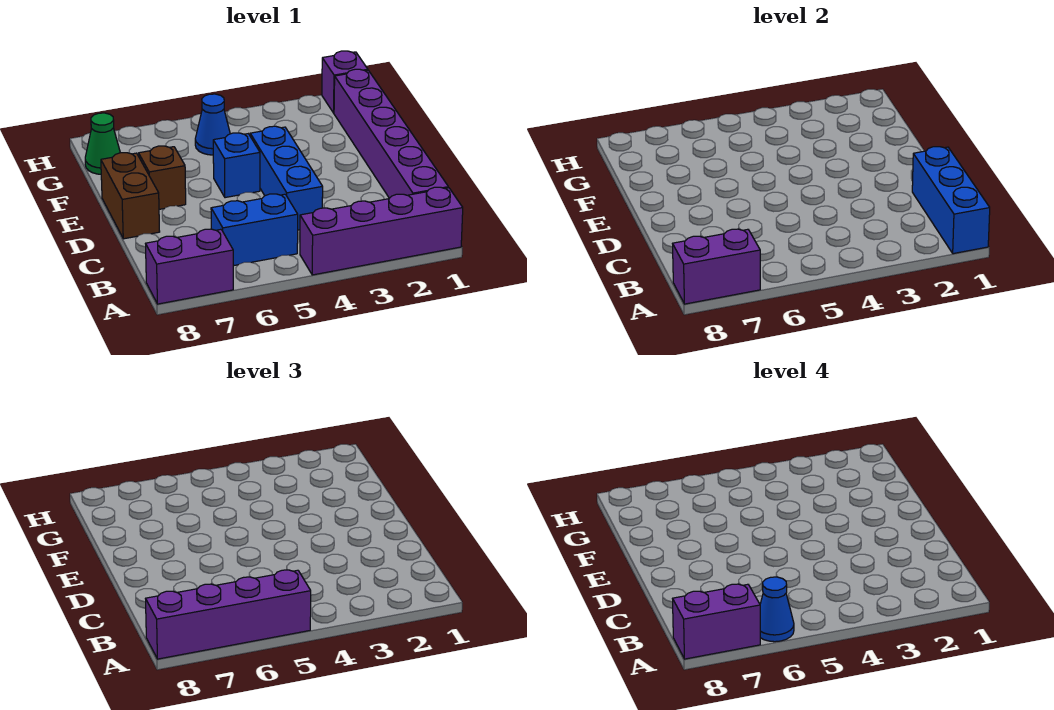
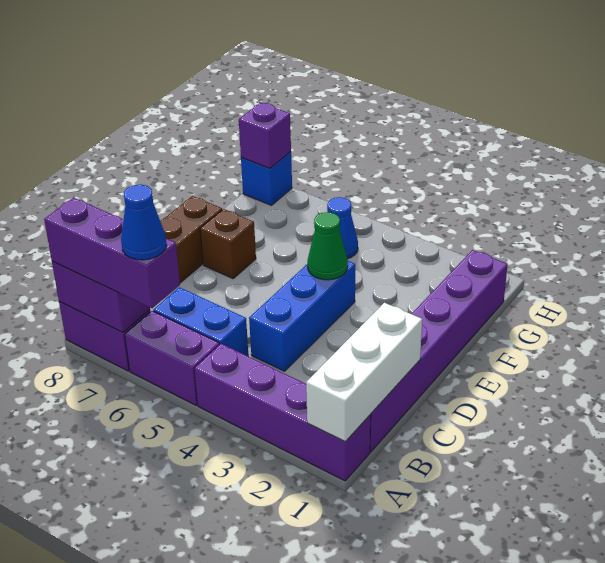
blue 1x3 brick [912,147,990,254] -> white 1x3 brick [306,303,422,442]
purple 1x4 brick [146,570,311,659] -> purple 1x3 brick [44,198,180,308]
purple 1x2 brick [673,584,760,659] -> purple 1x2 brick moved to [125,311,219,405]
blue 1x1 brick [213,133,260,198] -> blue 1x1 brick moved to [241,152,292,205]
green 1x1 cone [85,113,120,174] -> green 1x1 cone moved to [307,212,348,280]
purple 1x1 brick [322,51,368,113] -> purple 1x1 brick moved to [239,103,291,169]

